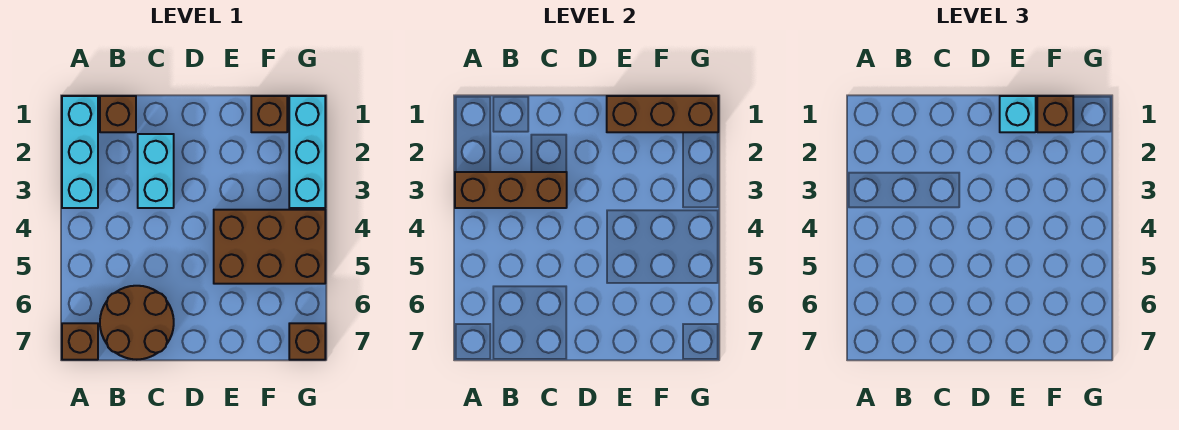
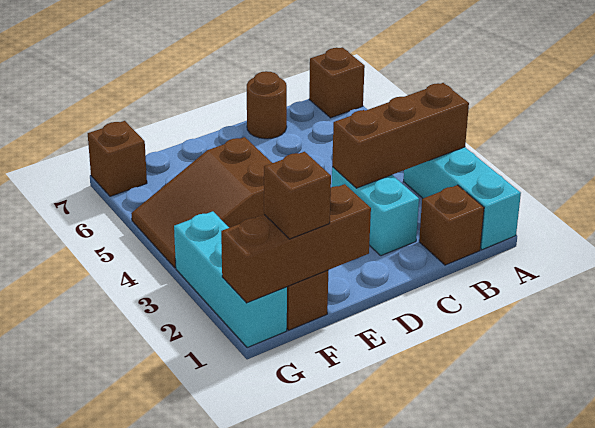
brown 2x2 round brick [100,286,174,360] -> brown 1x1 round brick [247,71,287,139]
cyan 1x1 brick [1000,96,1036,132] -> none
brown 2x3 brick [214,210,325,284] -> brown 2x3 slope [131,137,272,268]

